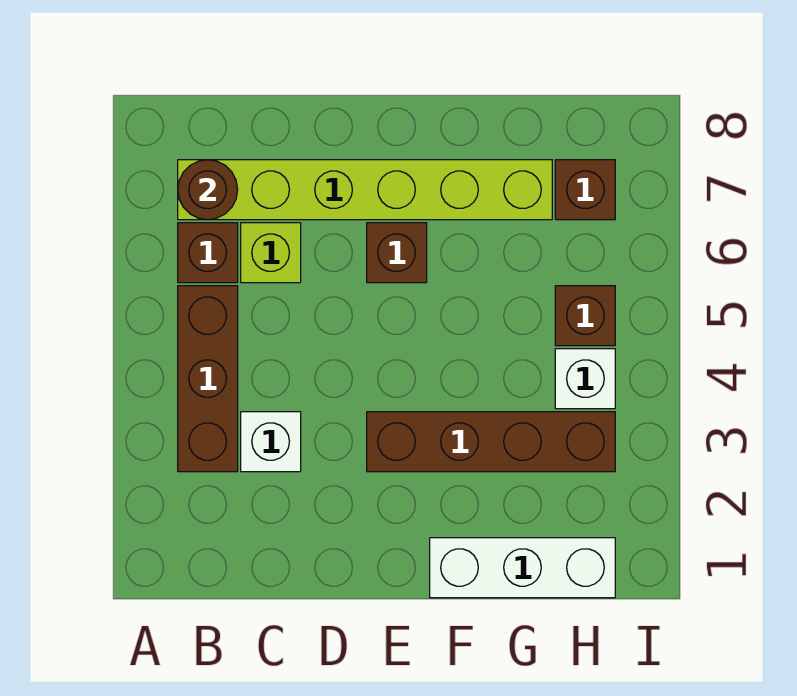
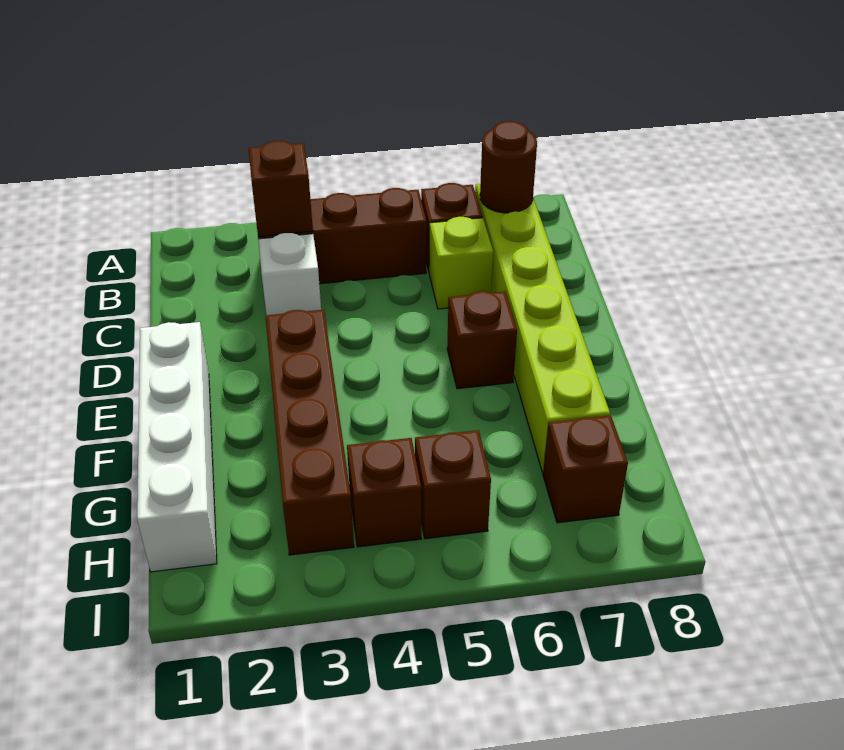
none -> brown 1x1 brick [249,141,313,237]
white 1x3 brick [430,538,615,598] -> white 1x4 brick [137,322,217,572]
white 1x1 brick [555,349,615,409] -> brown 1x1 brick [347,438,421,547]

